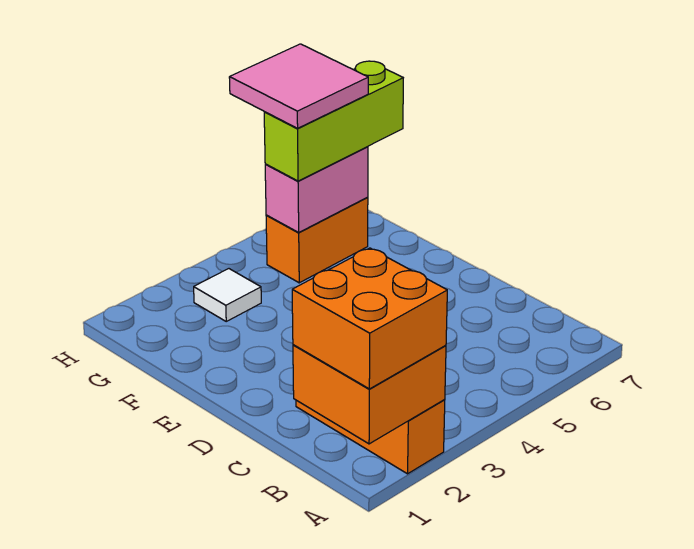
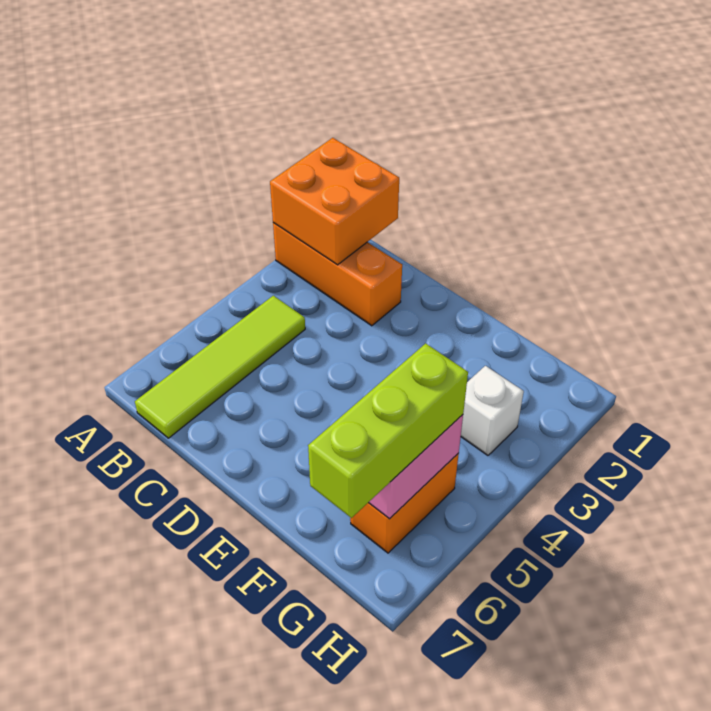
orange 2x2 brick [292,248,447,389] -> none
none -> lime 1x4 tile [135,296,305,438]
white 1x1 tile [194,269,261,321] -> white 1x1 brick [461,366,524,455]
pink 2x2 tile [229,44,368,128] -> none

